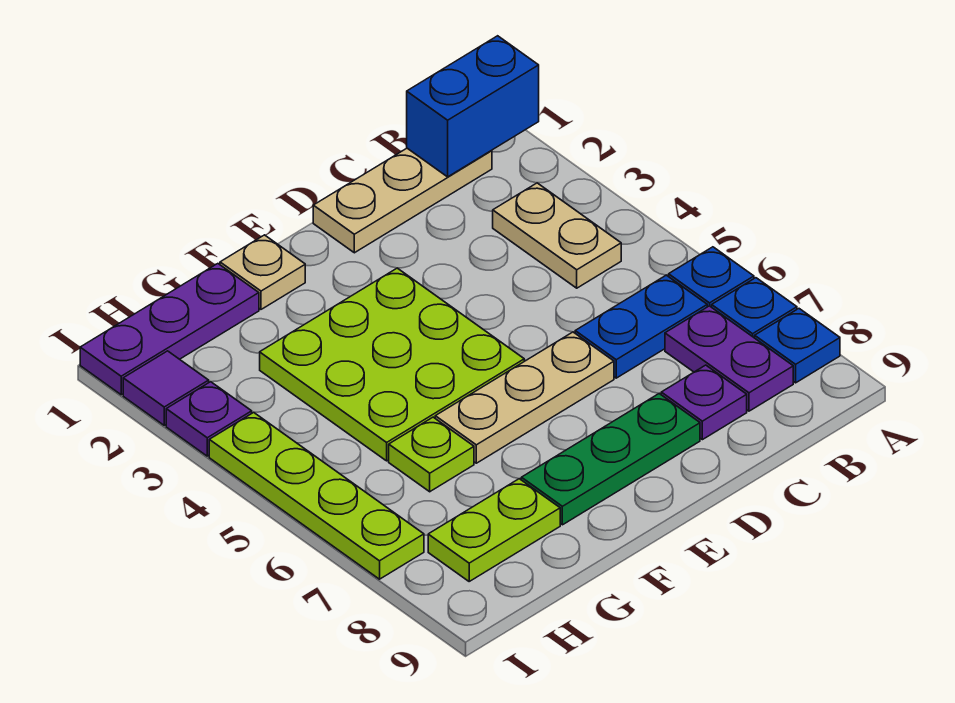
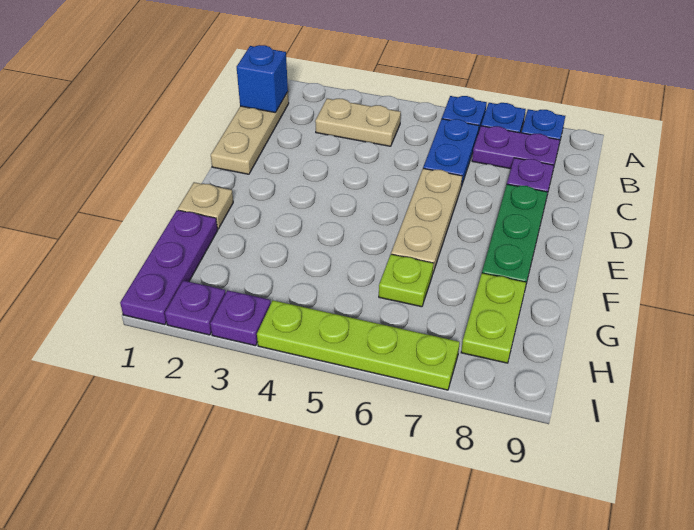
blue 1x2 brick [407,36,539,177] -> blue 1x1 brick [237,45,288,113]
lime 3x3 plate [260,268,524,461] -> none
purple 1x1 tile [123,351,209,425] -> purple 1x1 plate [165,281,226,335]

